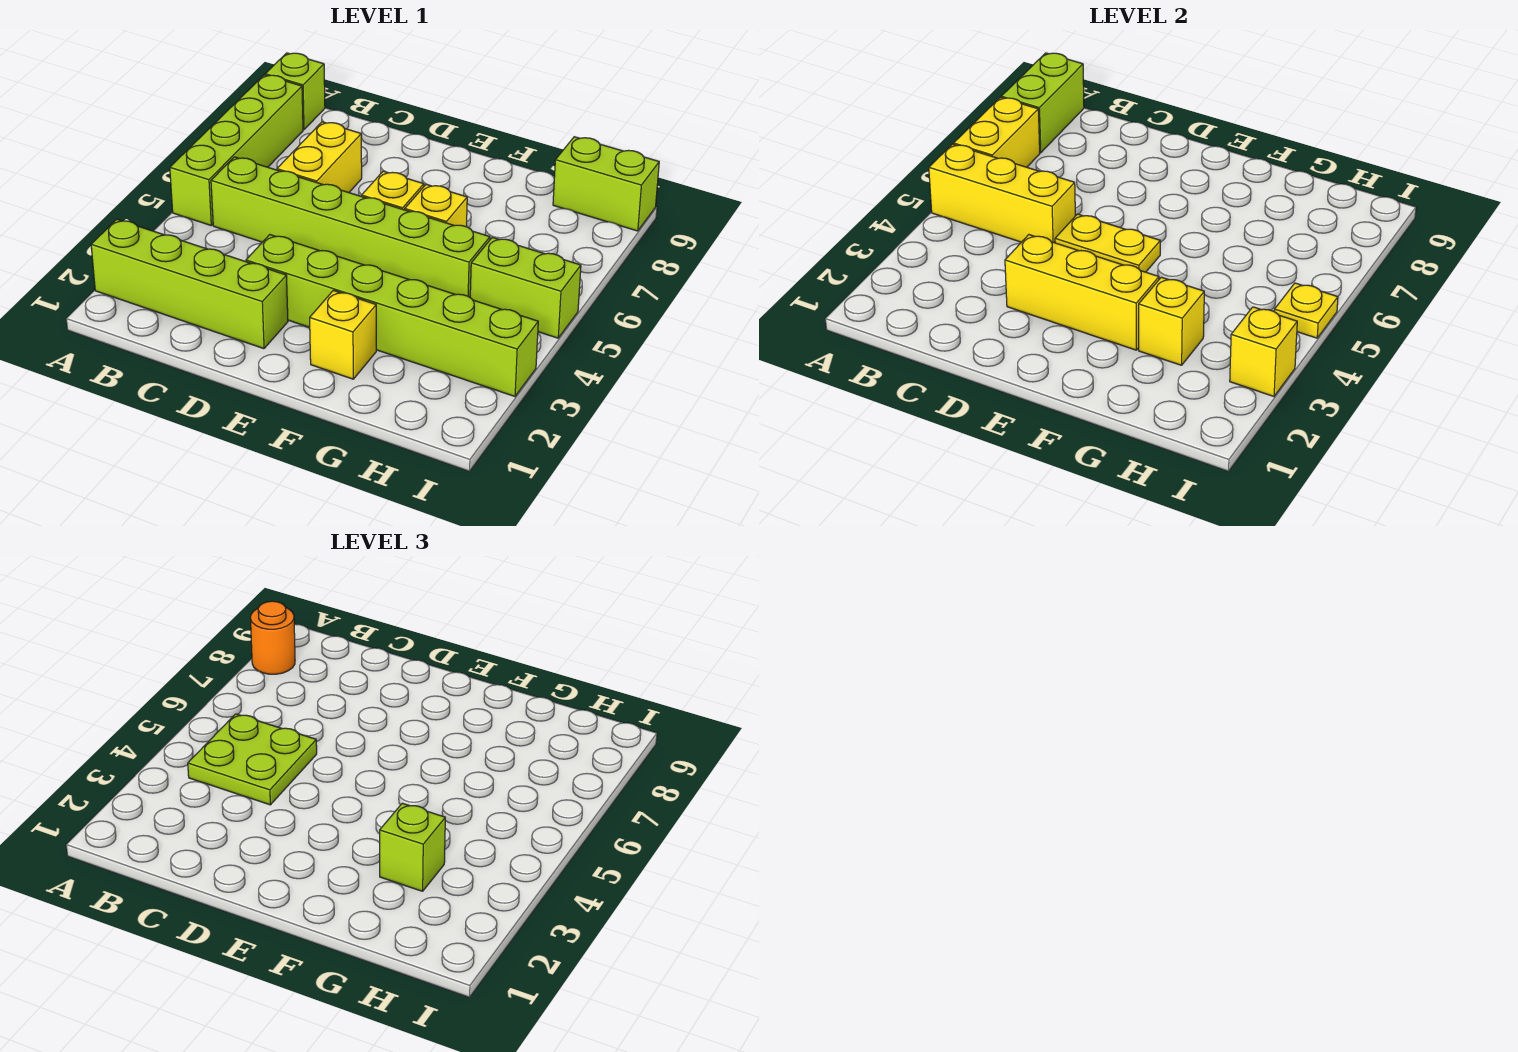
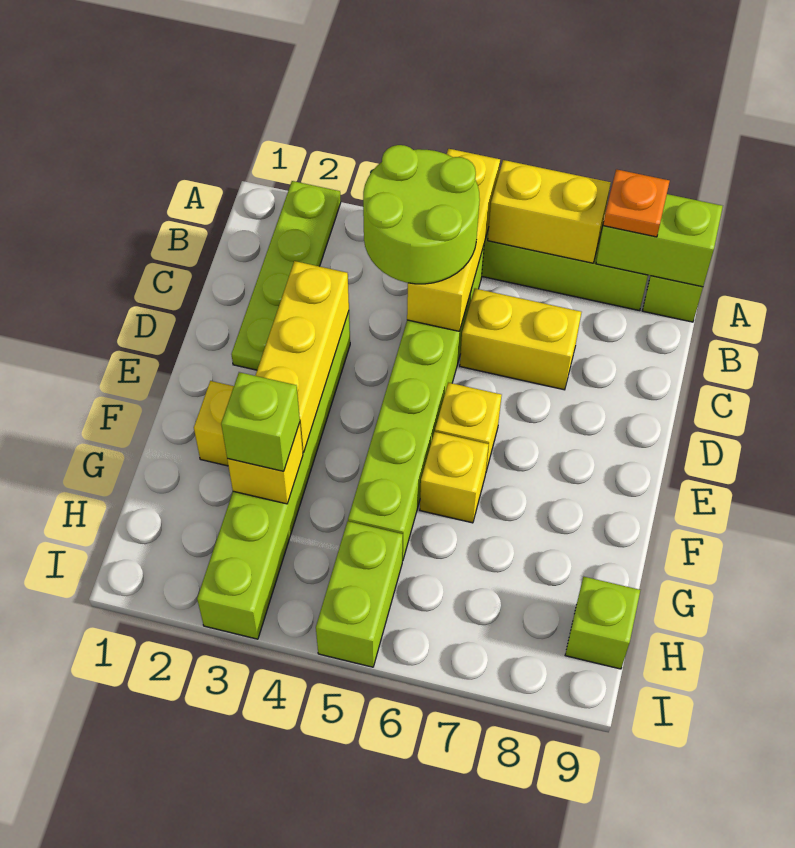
lime 1x4 brick [91,219,288,349] -> lime 1x4 plate [231,181,341,370]
orange 1x1 round brick [251,601,295,674] -> orange 1x1 plate [603,169,670,237]
lime 2x2 plate [188,714,317,805] -> lime 2x2 round brick [363,145,480,284]
yellow 1x2 plate [1055,214,1160,272] -> none
lime 1x2 brick [553,137,659,231] -> lime 1x1 brick [565,577,640,669]
yellow 1x1 brick [1230,307,1297,396] -> none
yellow 1x1 plate [1274,283,1338,338] -> none

